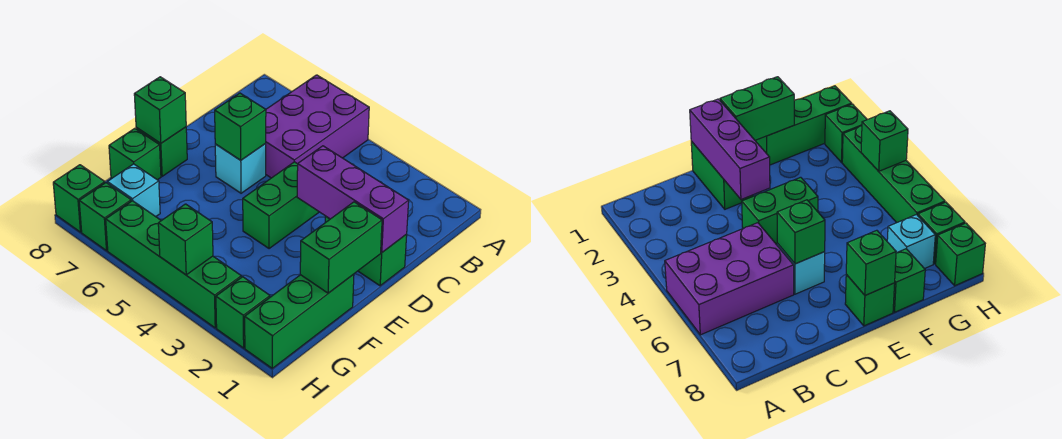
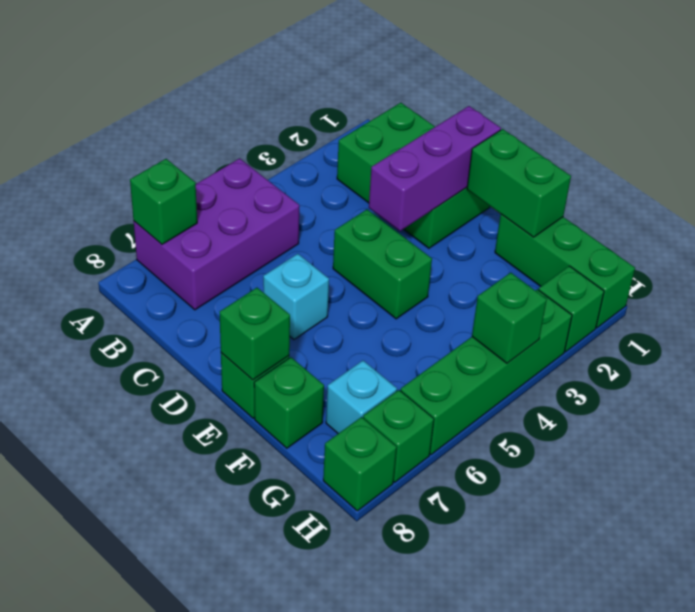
purple 2x3 brick [265,75,369,178] -> purple 2x3 brick turned to [134,158,299,310]
green 1x2 brick [325,216,407,286] -> green 2x3 brick [337,103,490,248]
green 1x1 brick [215,93,266,160] -> green 1x1 brick moved to [130,159,197,244]

